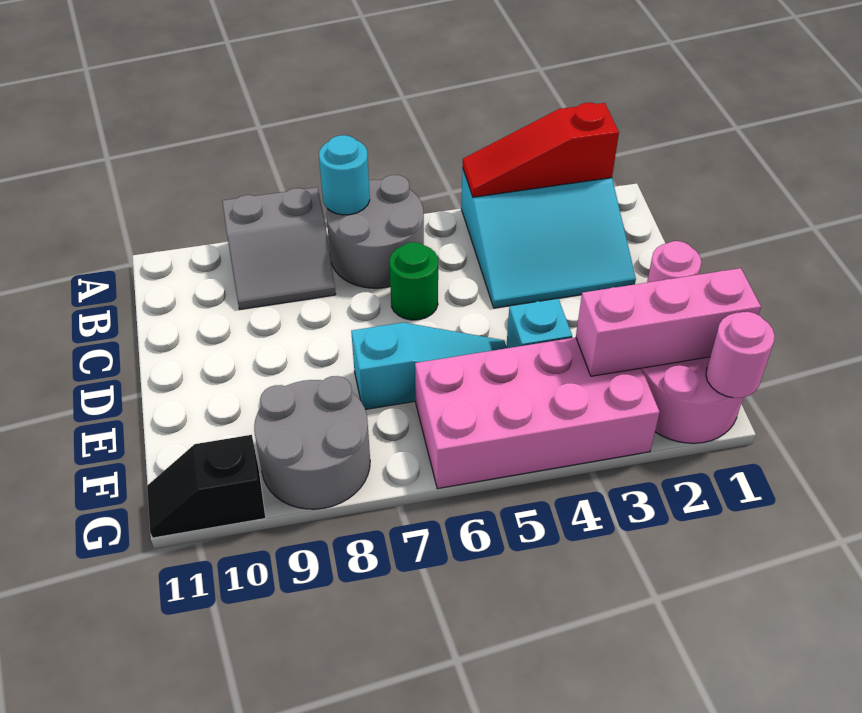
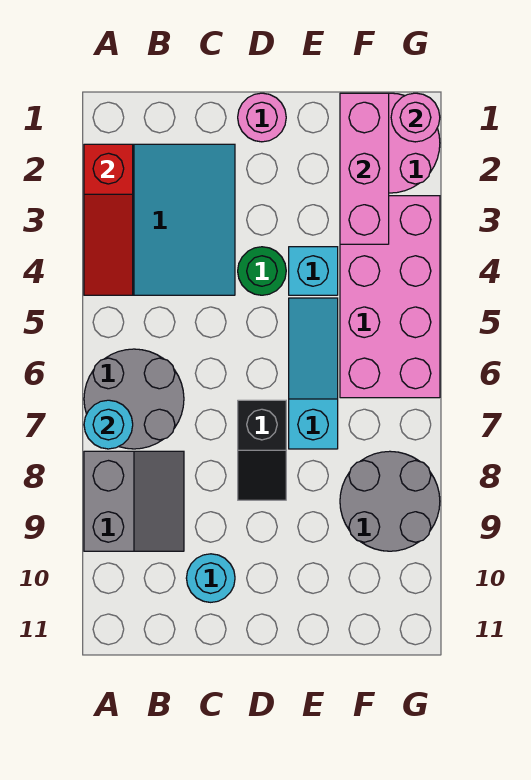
green 1x1 round brick [390,242,438,320] -> green 1x1 round brick moved to [238,247,286,295]
none -> cyan 1x1 round brick [186,554,235,602]
black 1x2 slope [147,435,266,538] -> black 1x2 slope moved to [238,400,286,500]

